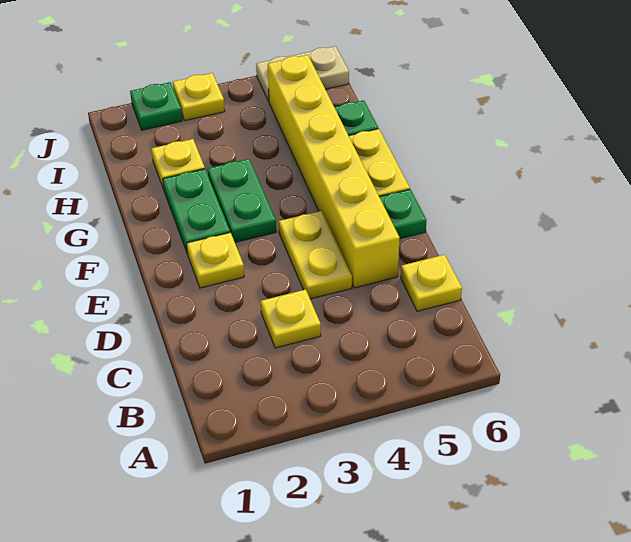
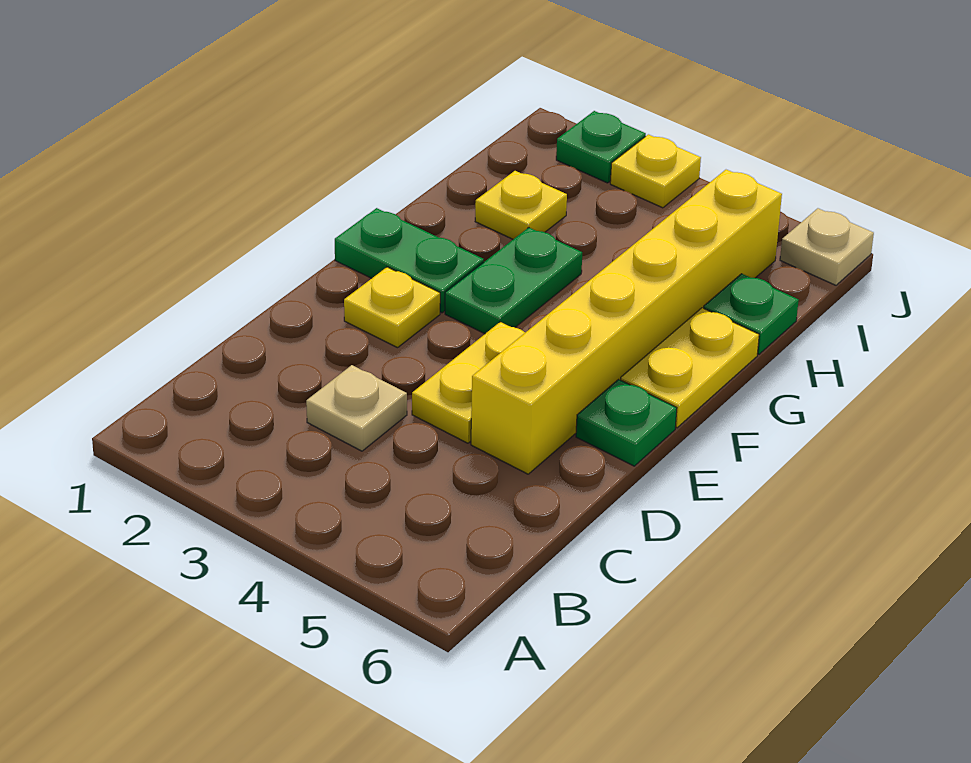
yellow 1x1 plate [261,290,321,348] -> tan 1x1 plate [306,365,407,451]
yellow 1x1 plate [401,255,462,311] -> none
green 1x2 plate [163,169,230,254] -> green 1x2 plate turned to [335,208,484,313]
tan 1x2 plate [256,46,349,102] -> tan 1x1 plate [780,208,874,285]

